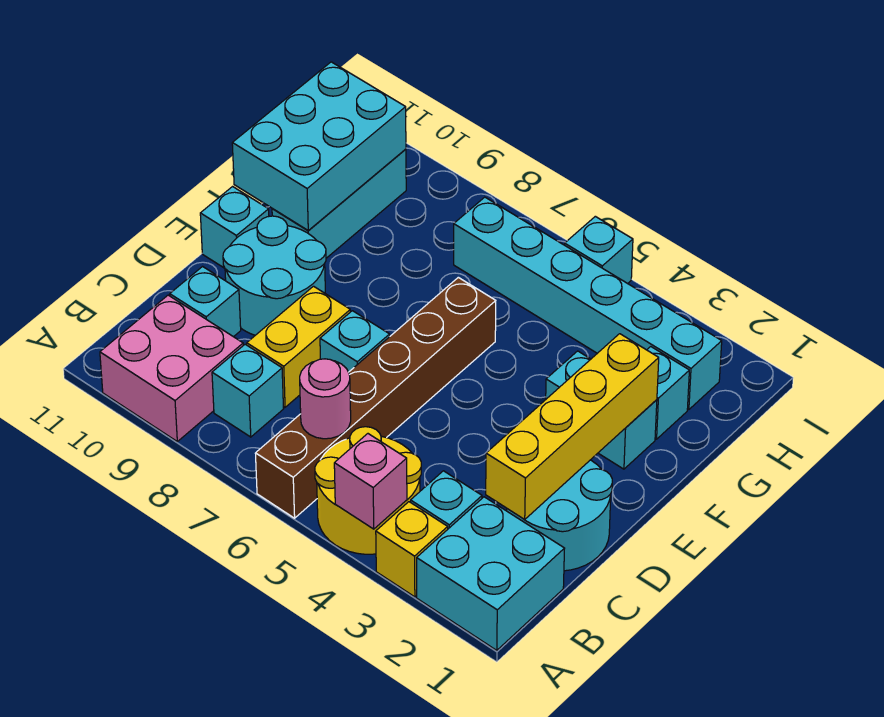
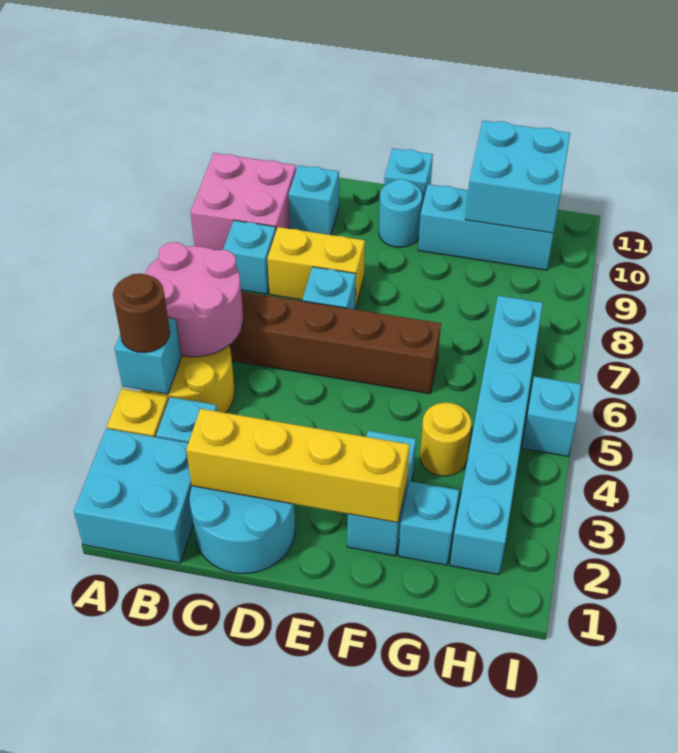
pink 1x1 brick [334,434,407,529] -> cyan 1x1 brick [115,318,181,394]
none -> brown 1x1 round brick [113,274,170,353]
pink 1x1 round brick [300,359,351,439] -> pink 2x2 round brick [145,242,243,357]
cyan 2x2 round brick [223,216,326,335] -> cyan 1x1 round brick [379,179,422,247]
cyan 2x3 brick [232,62,406,231] -> cyan 2x2 brick [465,121,570,233]
none -> yellow 1x1 round brick [420,403,471,476]

